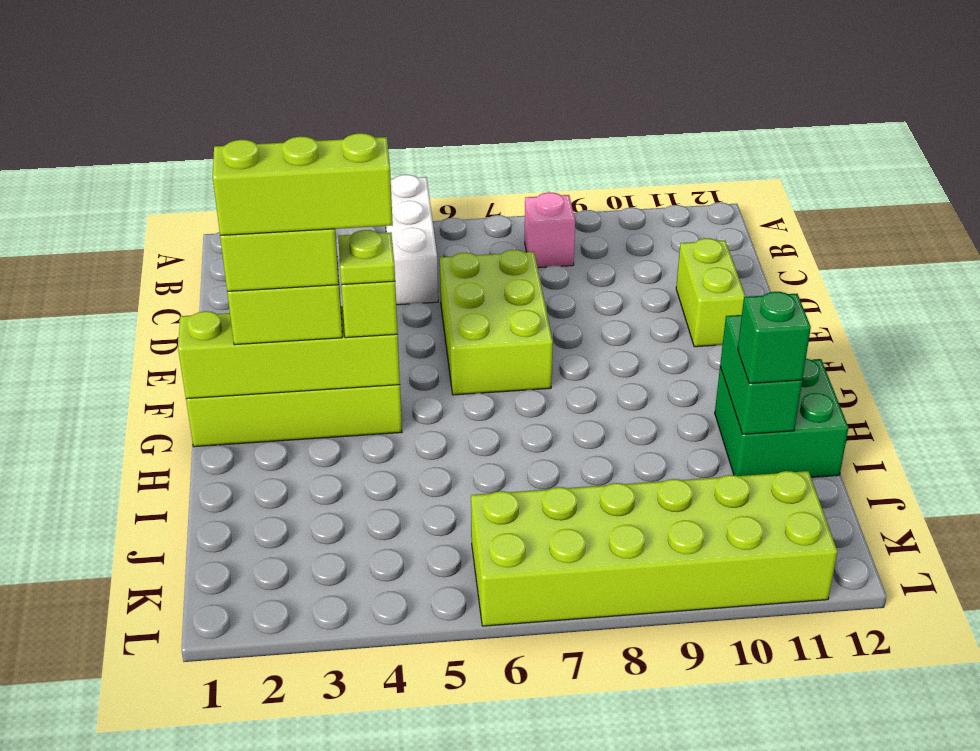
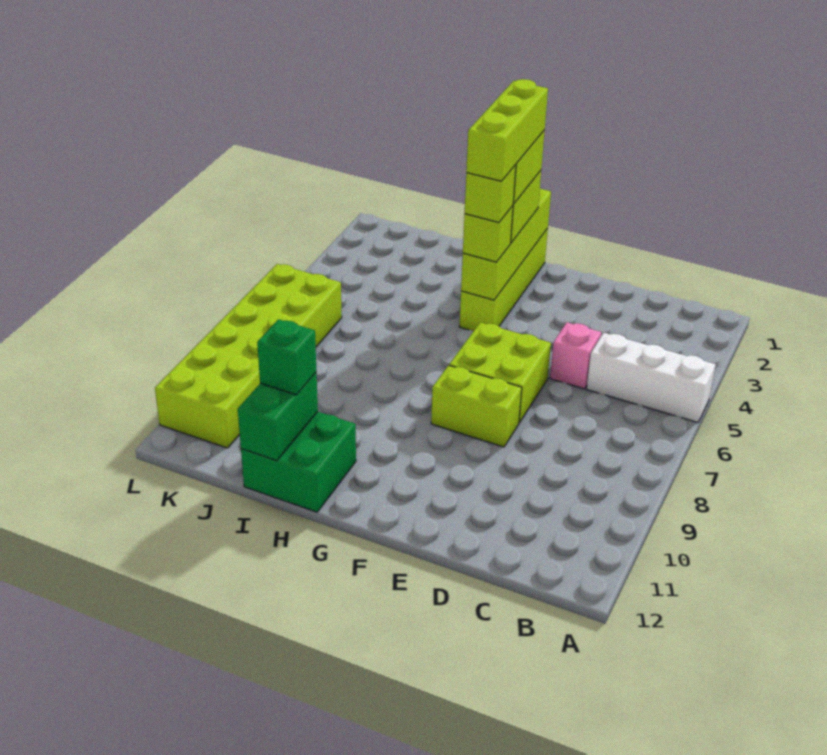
pink 1x1 brick [525,192,575,268] -> pink 1x1 brick moved to [550,322,601,389]
lime 2x3 brick [440,250,553,395] -> lime 2x2 brick [449,322,551,423]
lime 1x2 brick [676,238,746,347] -> lime 1x2 brick moved to [431,365,522,447]
lime 1x1 plate [338,230,395,285] -> lime 1x1 brick [465,165,516,223]
green 1x2 brick [720,315,802,434] -> green 1x2 brick turned to [238,372,318,461]

